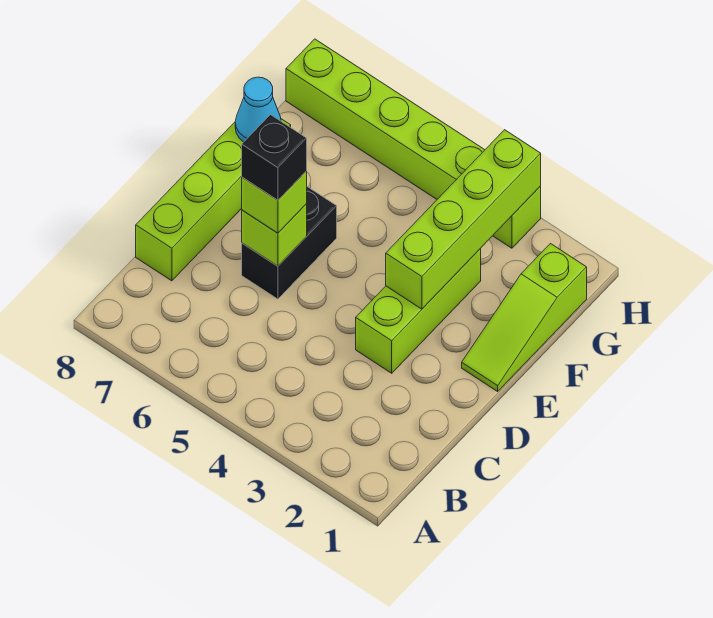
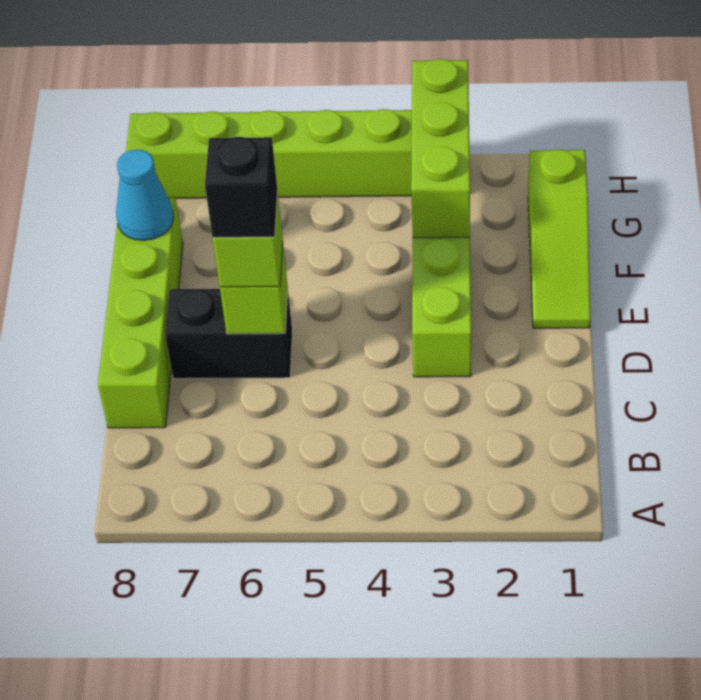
black 1x2 brick [242,187,337,299] -> black 1x2 brick turned to [165,289,292,379]
lime 1x4 brick [386,130,541,309] -> lime 1x3 brick [411,59,470,238]

